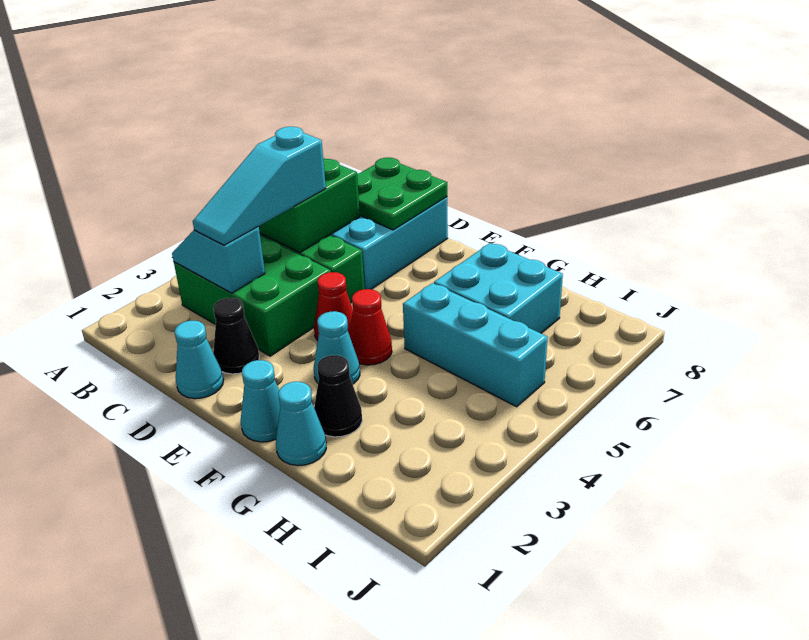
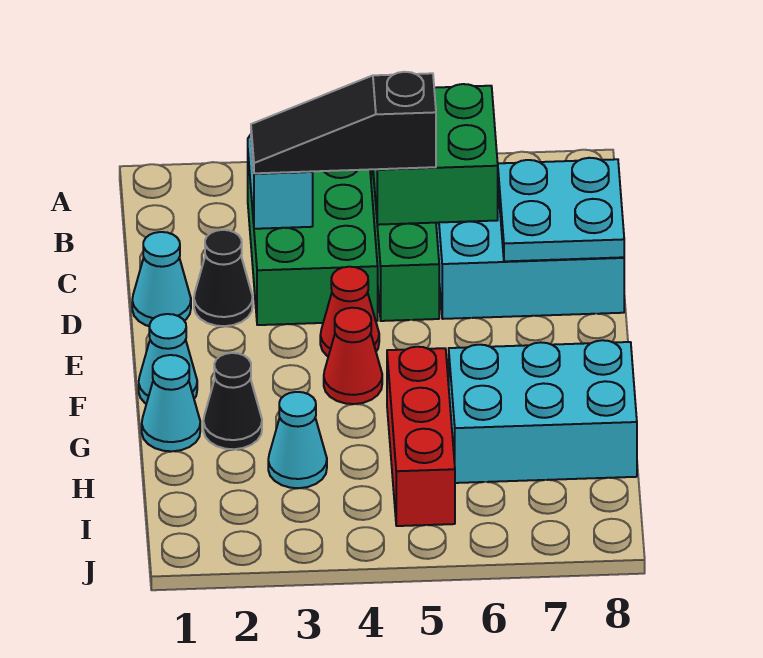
cyan 1x3 slope [193,127,326,245] -> black 1x3 slope [251,72,436,173]
green 2x2 plate [357,158,447,230] -> cyan 2x2 plate [498,158,624,261]
cyan 1x1 cone [314,311,360,384] -> cyan 1x1 cone moved to [268,392,327,488]
cyan 1x3 brick [403,283,548,407] -> red 1x3 brick [387,347,455,526]
cyan 2x2 brick [434,243,563,333] -> cyan 2x3 brick [449,340,637,483]

